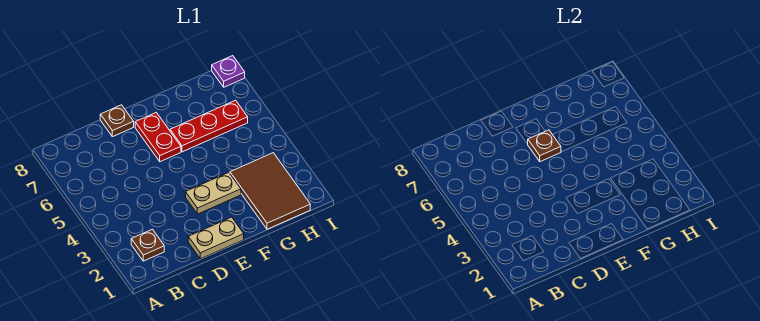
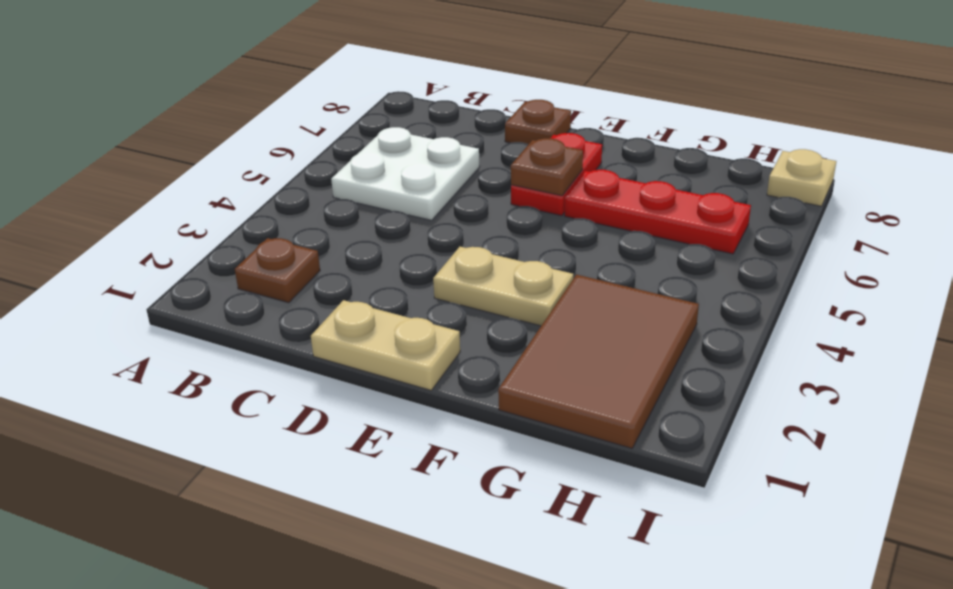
none -> white 2x2 plate [331,127,480,220]
purple 1x1 plate [212,56,245,87] -> tan 1x1 plate [767,149,836,206]

